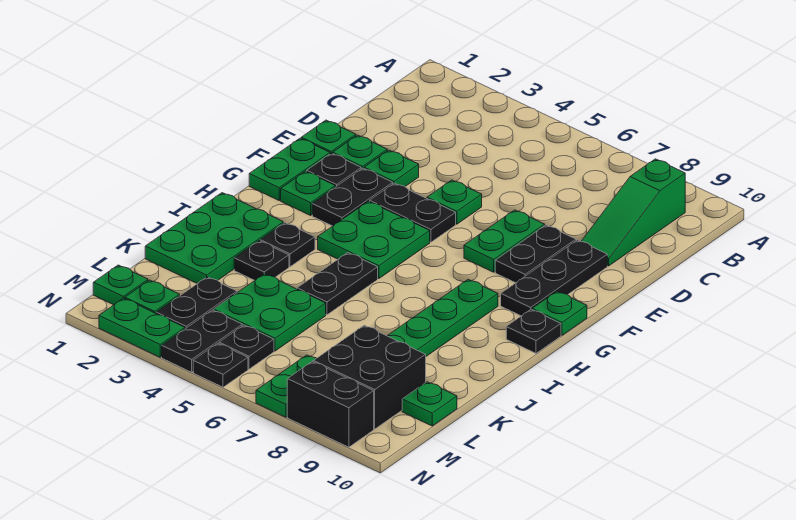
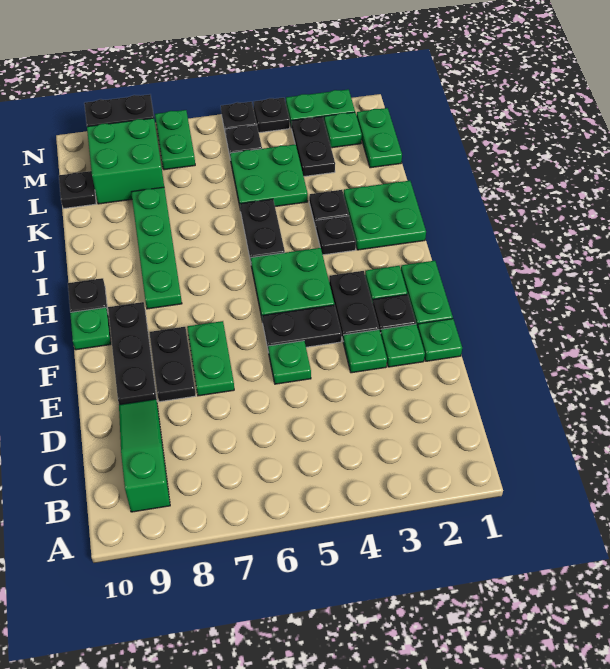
green 2x3 plate [145,193,283,283] -> green 2x2 plate [344,181,426,250]
black 2x2 brick [313,325,426,429] -> green 2x2 brick [87,118,164,204]
green 1x1 plate [402,382,457,426] -> black 1x1 plate [59,171,96,209]
green 1x1 plate [93,265,148,305] -> green 1x2 plate [357,108,402,168]
black 1x2 plate [162,310,242,372] -> black 1x1 plate [254,98,290,133]

